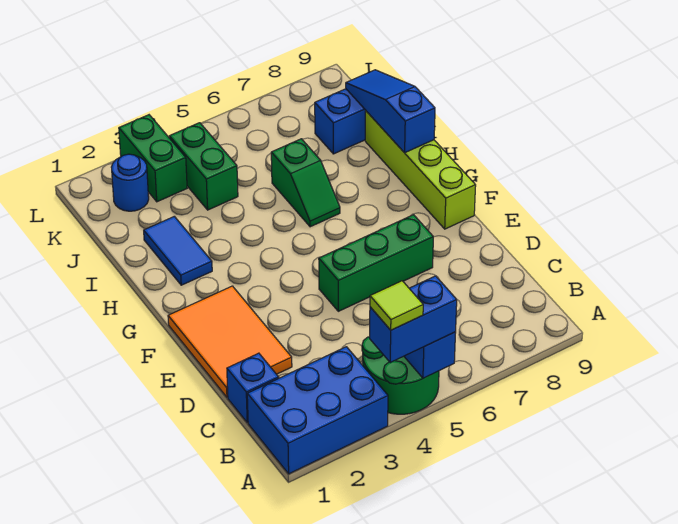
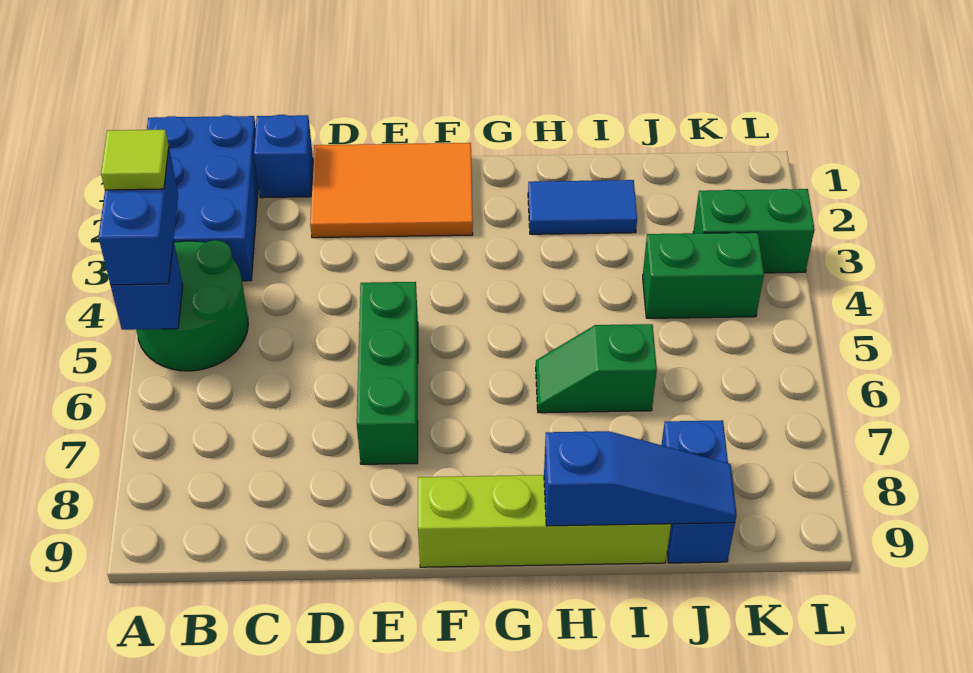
blue 1x1 round brick [111,154,149,211] -> none

